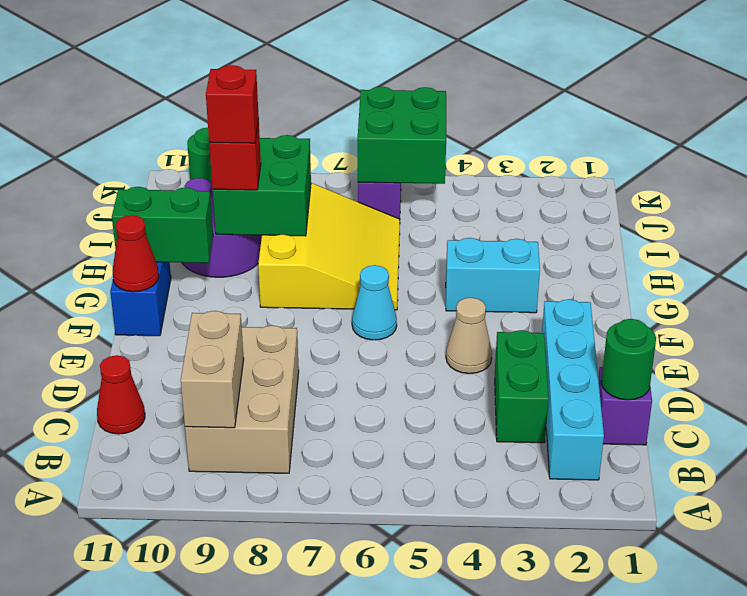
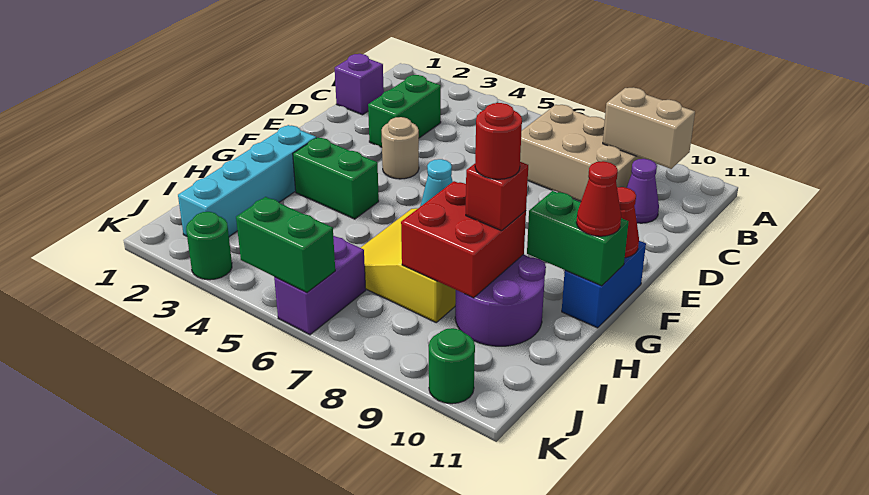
cyan 1x4 brick [542,299,604,480] -> cyan 1x4 brick moved to [178,125,316,236]
tan 2x3 brick [185,325,299,473] -> tan 2x3 brick turned to [520,105,642,202]
tan 1x2 brick [181,311,244,428] -> tan 1x2 brick turned to [603,87,695,169]
green 1x1 round brick [601,319,656,400] -> green 1x1 round brick moved to [186,212,232,280]
none -> purple 1x1 cone [627,159,659,223]
red 1x1 cone [97,355,145,434] -> red 1x1 cone moved to [576,161,621,236]
tan 1x1 cone [446,298,492,374] -> tan 1x1 round brick [382,117,419,179]
cyan 1x2 brick [446,238,540,313] -> green 1x2 brick [293,137,379,219]
green 2x2 brick [213,135,311,236] -> red 2x2 brick [401,181,526,298]
red 1x1 brick [206,65,259,143] -> red 1x1 round brick [475,103,522,179]
green 2x2 brick [358,87,446,184] -> green 1x2 brick [236,197,335,292]

